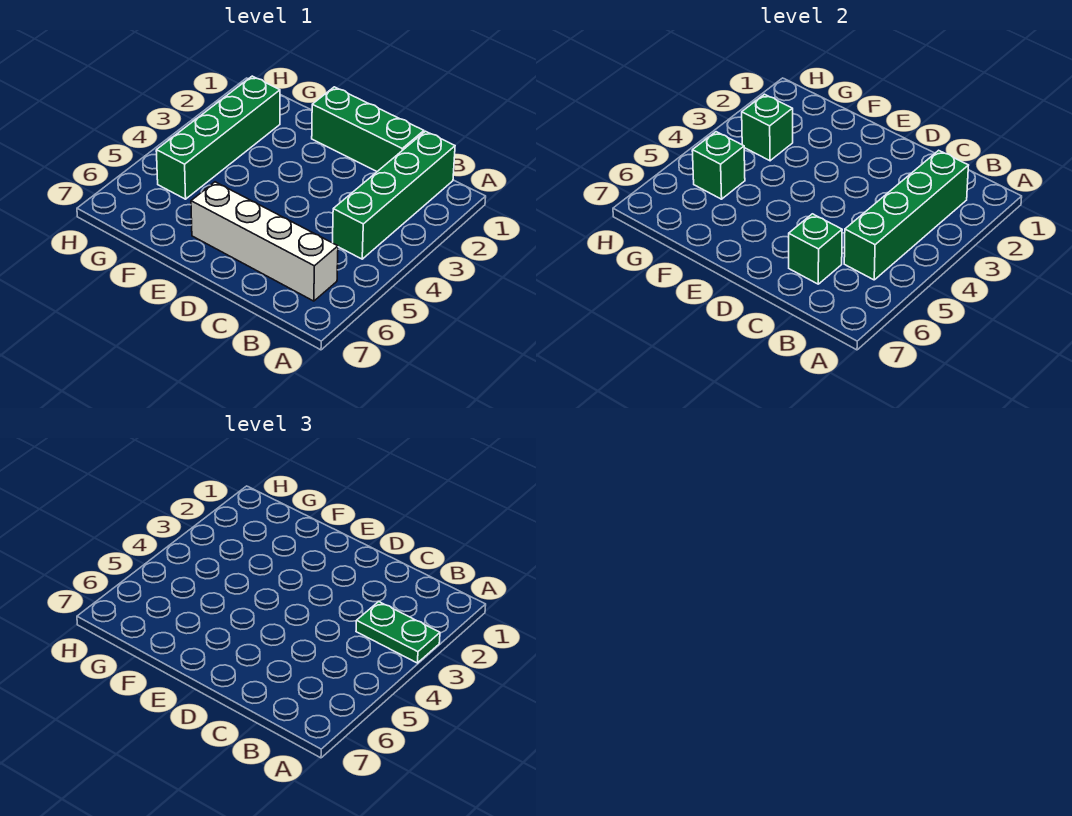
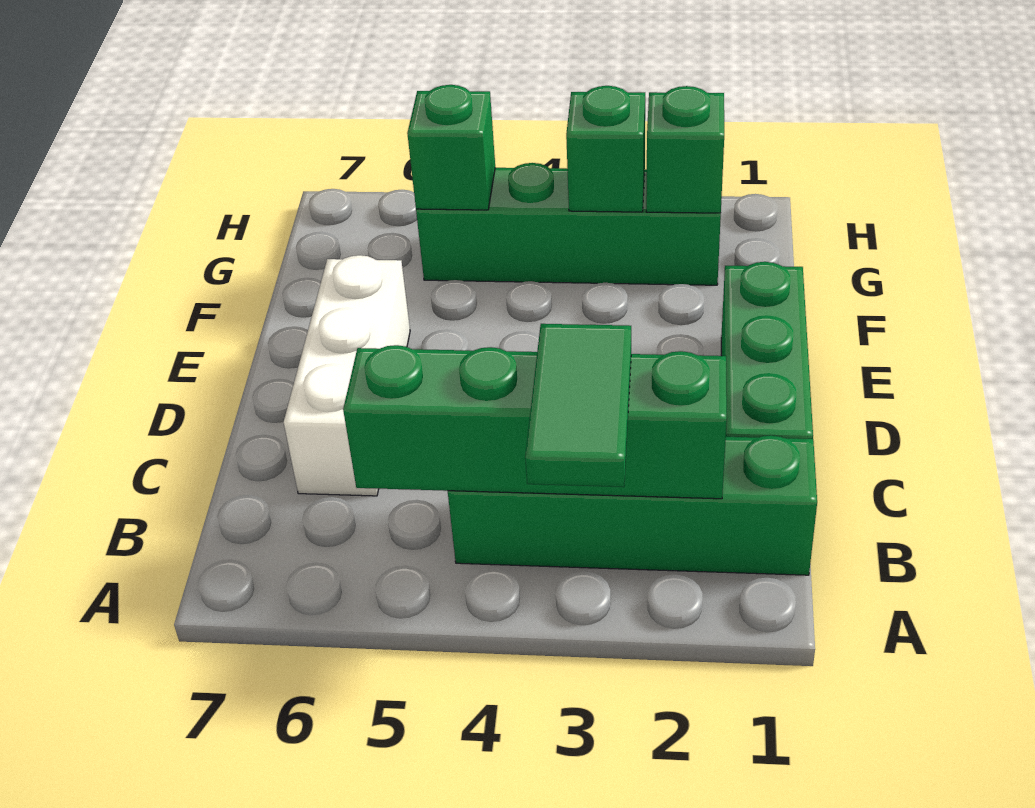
green 1x2 plate [356,602,440,663] -> green 1x2 tile [525,324,631,487]
white 1x4 brick [191,182,338,301] -> white 1x3 brick [284,255,410,496]
green 1x1 brick [789,214,842,284] -> green 1x1 brick moved to [646,86,724,213]

